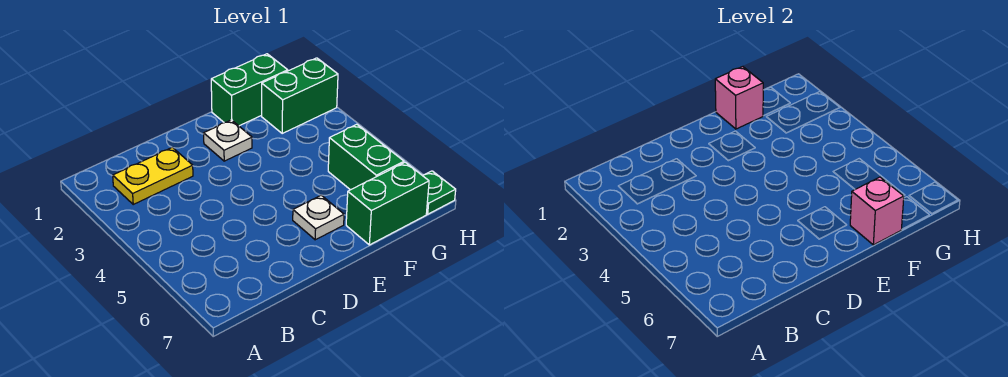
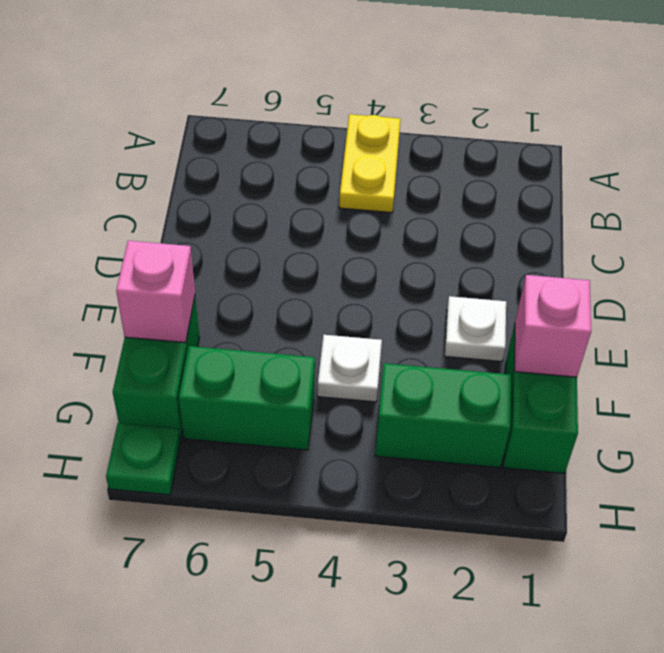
yellow 1x2 plate [113,147,193,204] -> yellow 1x2 plate moved to [339,114,401,213]
white 1x1 plate [293,195,344,240] -> white 1x1 plate moved to [317,335,382,402]
green 1x2 brick [262,58,338,133] -> green 1x2 brick turned to [375,363,511,468]

